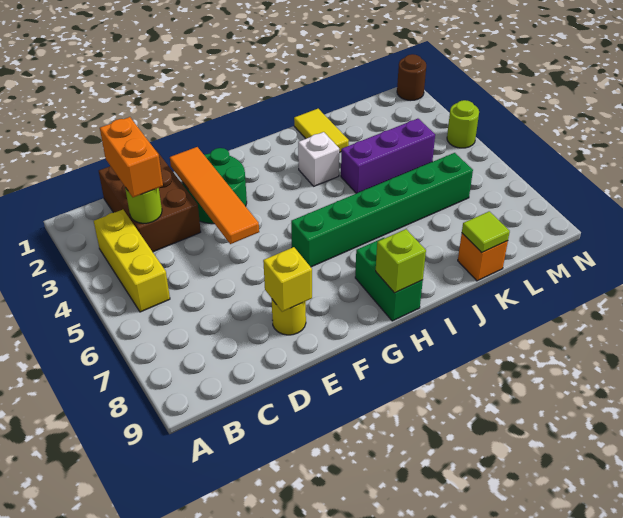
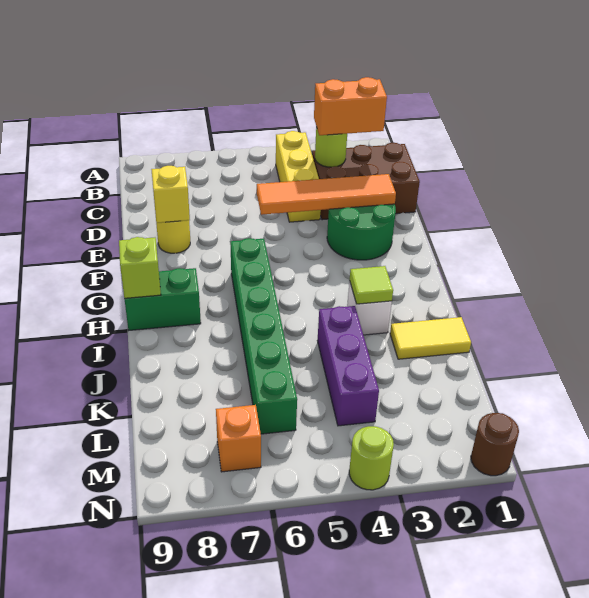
yellow 1x3 brick [94,210,170,312] -> yellow 1x3 brick turned to [276,131,321,222]
orange 1x1 brick [458,233,508,281] -> orange 1x1 brick moved to [216,405,261,472]
lime 1x1 tile [462,211,510,253] -> lime 1x1 tile moved to [350,266,393,304]

